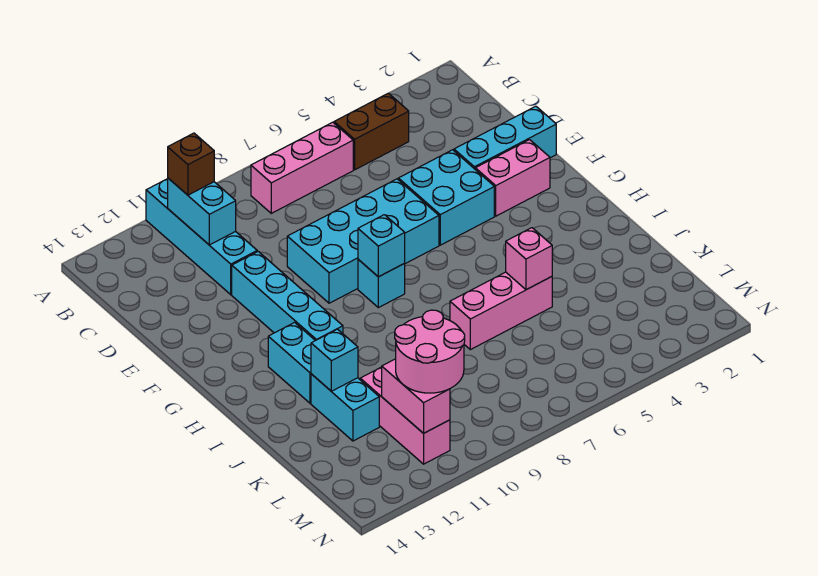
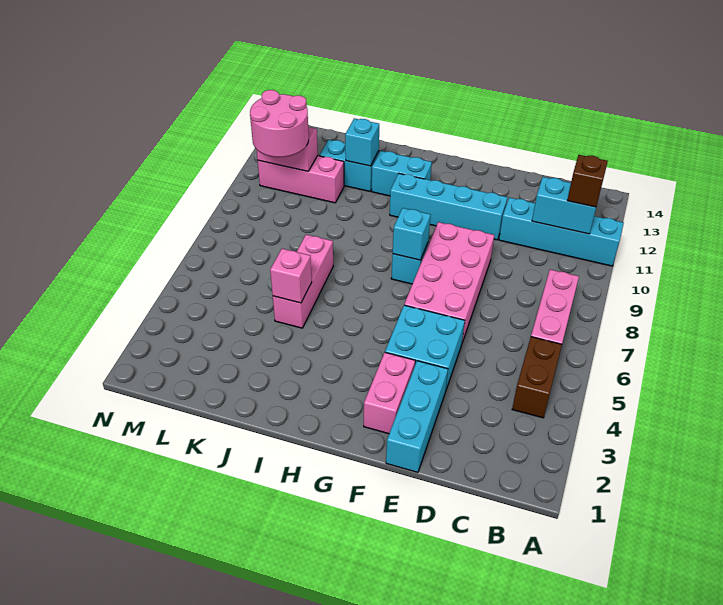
cyan 2x4 brick [287,179,439,303] -> pink 2x4 brick [404,222,494,342]

